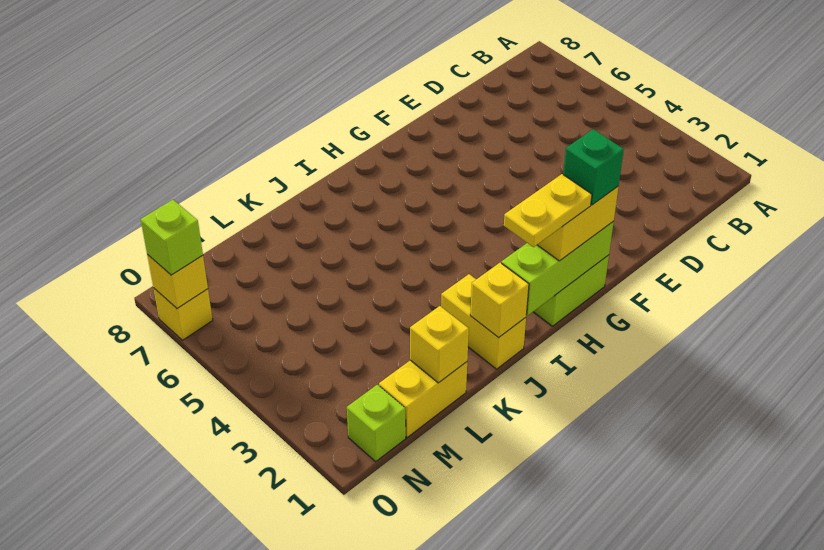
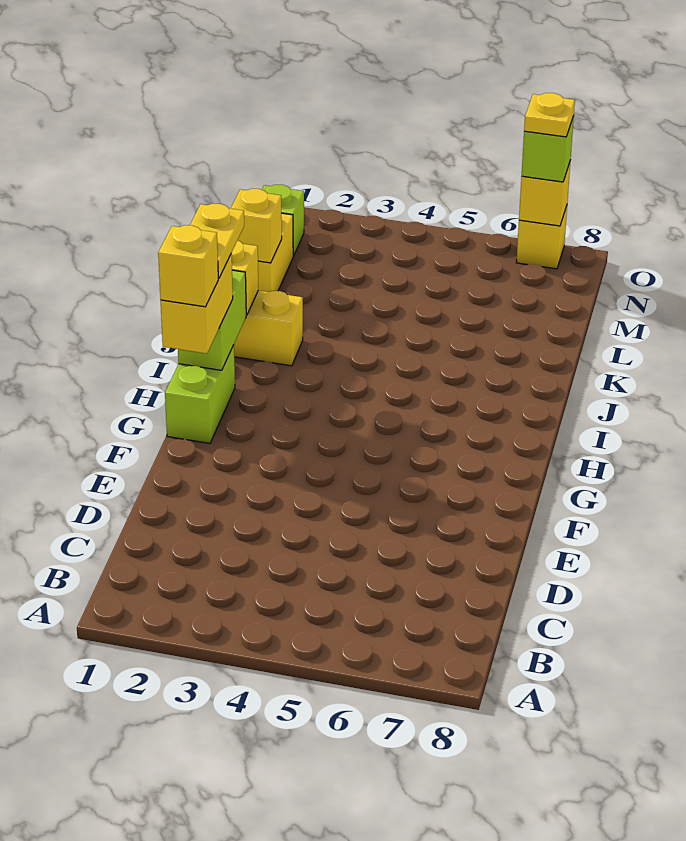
lime 1x3 brick [501,221,614,316] -> lime 1x2 brick [178,270,247,370]
green 1x1 brick [563,129,624,205] -> yellow 1x1 brick [158,225,218,307]
none -> yellow 1x1 plate [524,93,575,137]

